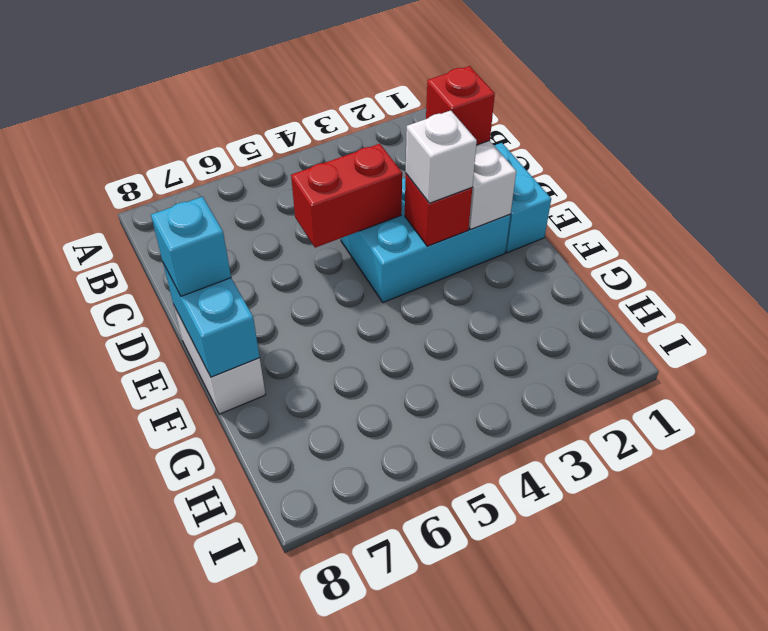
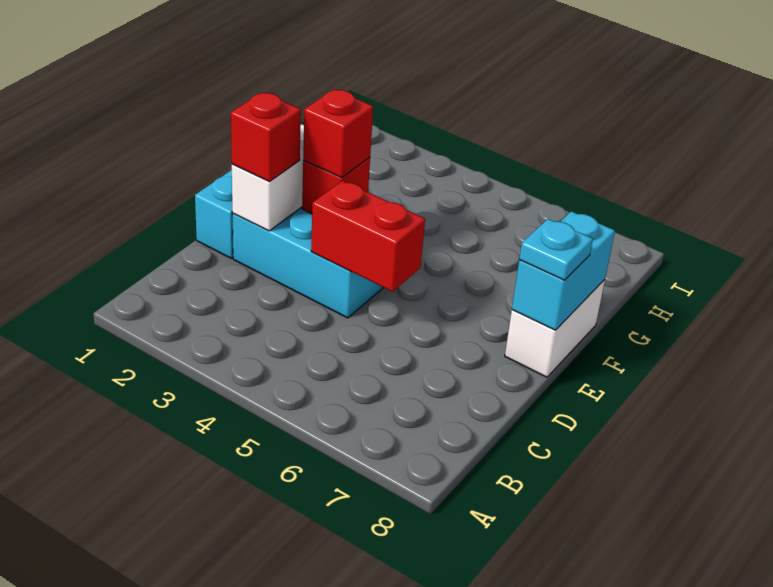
white 1x1 brick [406,111,477,203] -> red 1x1 brick [303,89,373,178]
cyan 1x1 brick [151,197,231,296] -> cyan 1x1 plate [519,219,593,280]

